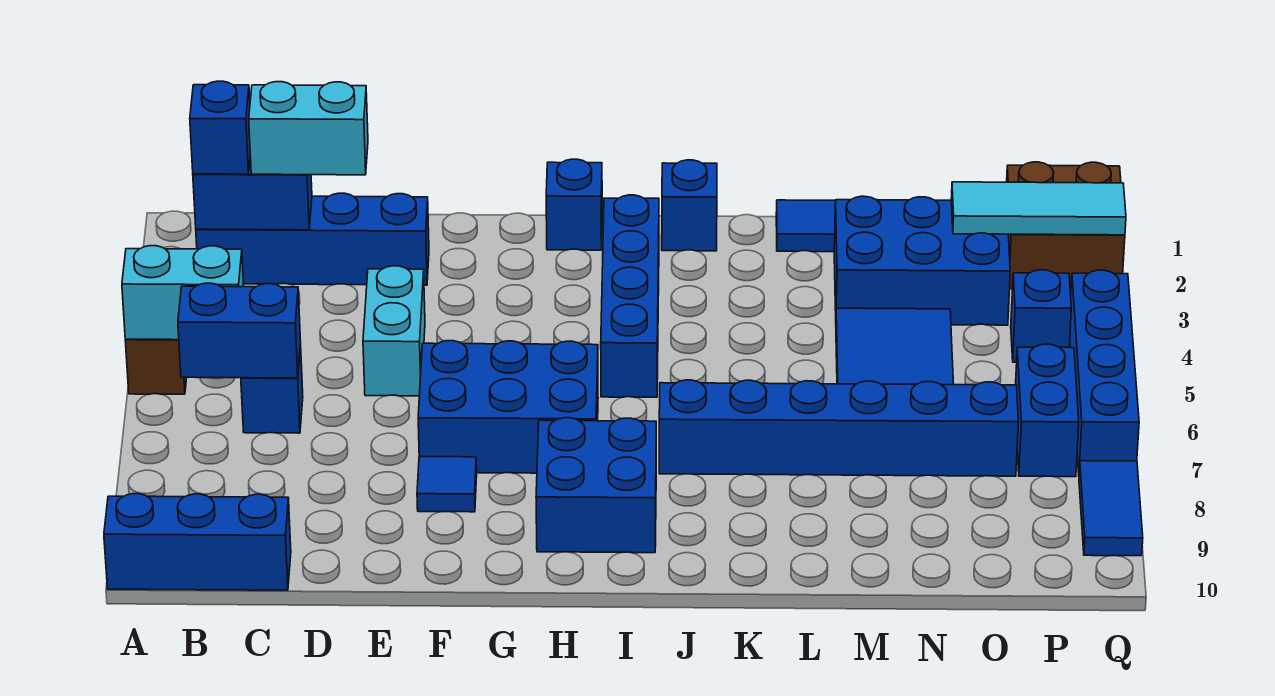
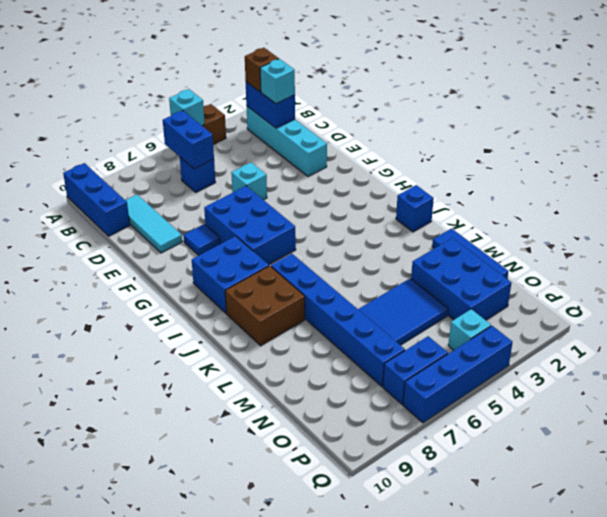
cyan 1x2 brick [122,246,244,340] -> cyan 1x1 brick [169,89,205,125]
blue 1x4 brick [196,193,429,285] -> cyan 1x4 brick [246,106,327,177]
blue 1x1 brick [190,81,250,174] -> brown 1x1 brick [245,48,279,92]
cyan 1x2 brick [249,82,368,175] -> cyan 1x1 brick [260,59,295,104]
cyan 1x2 brick [363,266,425,396] -> cyan 1x1 brick [231,162,267,200]
blue 1x1 brick [546,159,602,250] -> none
blue 1x4 brick [601,195,659,397] -> none
cyan 1x3 tile [951,182,1126,235] -> cyan 1x3 tile moved to [126,195,182,253]
brown 2x2 brick [1007,162,1125,289] -> brown 2x2 brick moved to [225,266,305,346]
blue 1x1 brick [1011,270,1071,362] -> cyan 1x1 brick [448,309,491,350]
blue 1x2 tile [1079,461,1143,556] -> none

